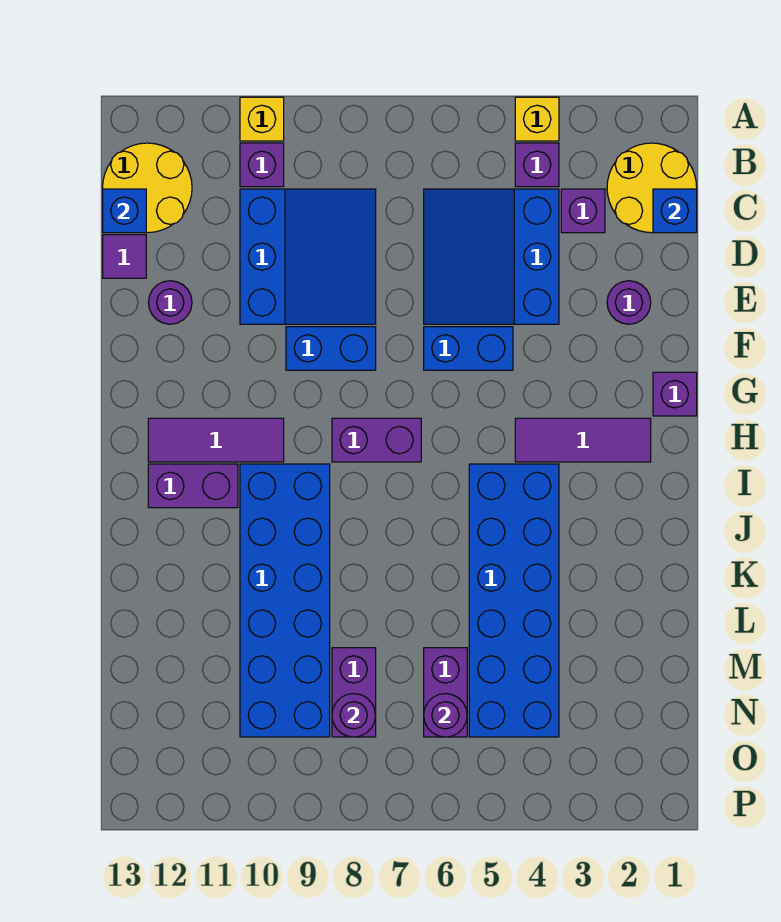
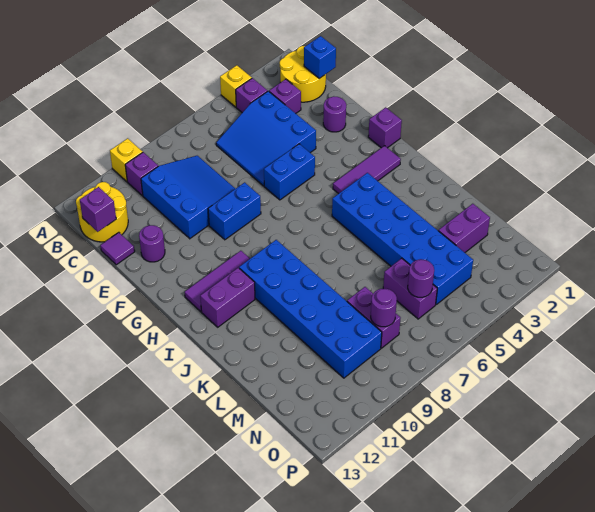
blue 1x1 brick [103,189,146,233] -> purple 1x1 brick [80,187,116,232]
purple 1x2 brick [332,418,421,462] -> purple 1x2 brick moved to [439,204,490,252]

